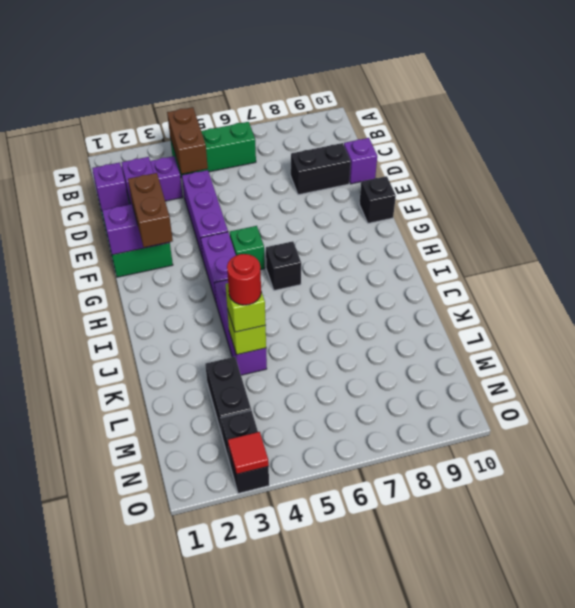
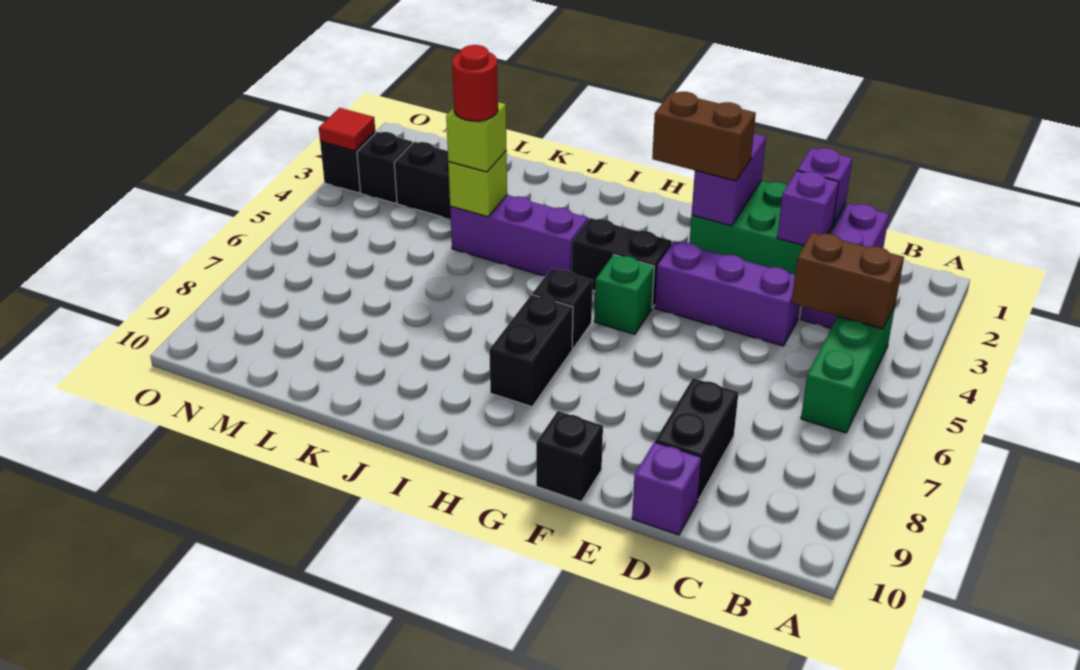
purple 1x2 brick [201,232,236,302] -> black 1x2 brick [572,218,672,308]
none -> black 1x2 brick [489,295,573,407]

